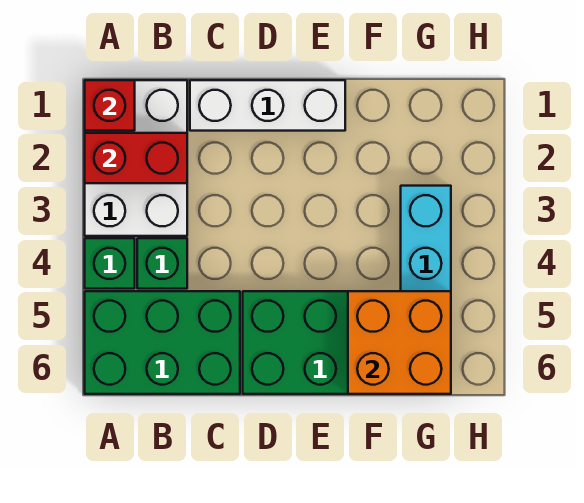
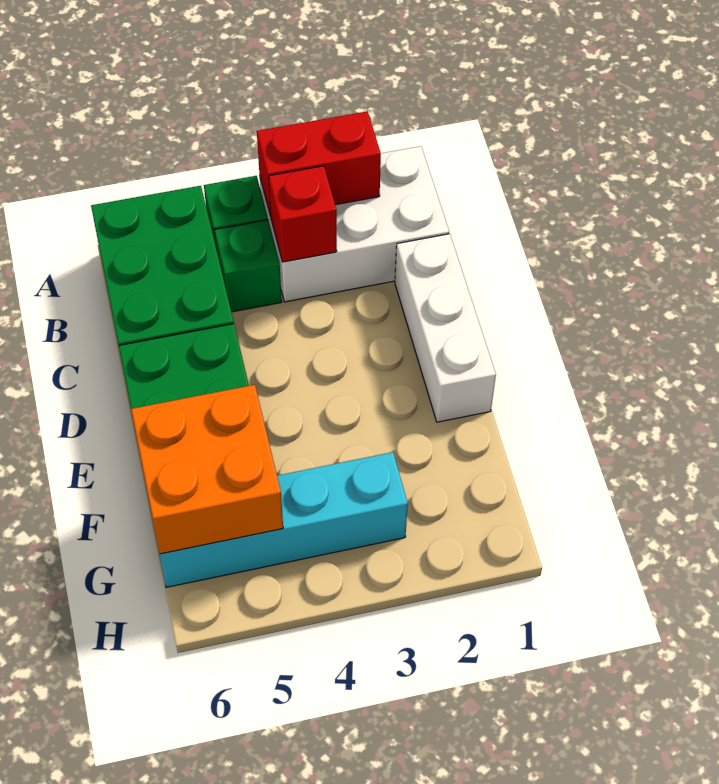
red 1x1 brick [85,80,135,131] -> red 1x1 brick moved to [269,166,337,262]
red 1x2 brick [85,133,187,183] -> red 1x2 brick turned to [257,111,381,217]

